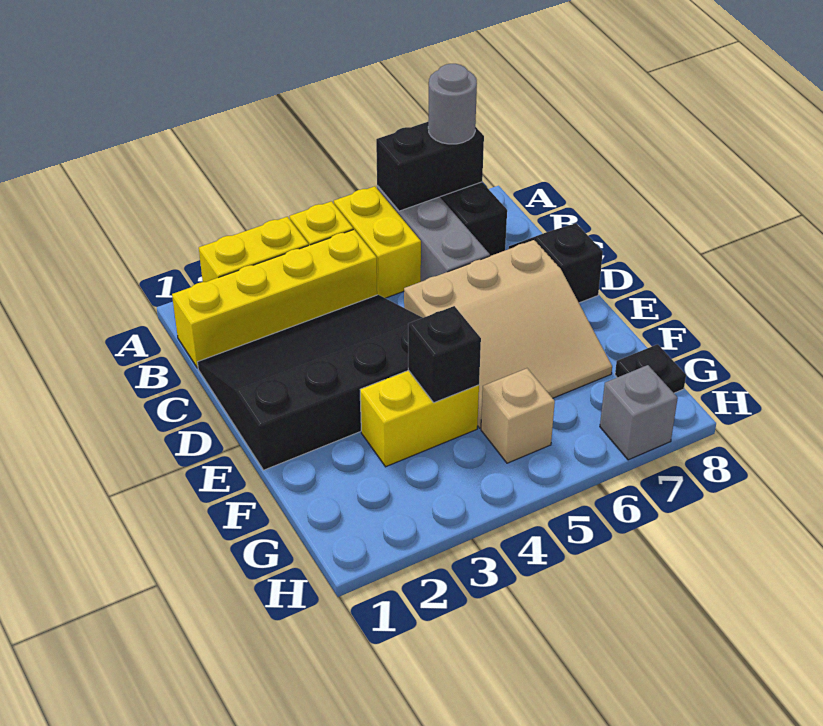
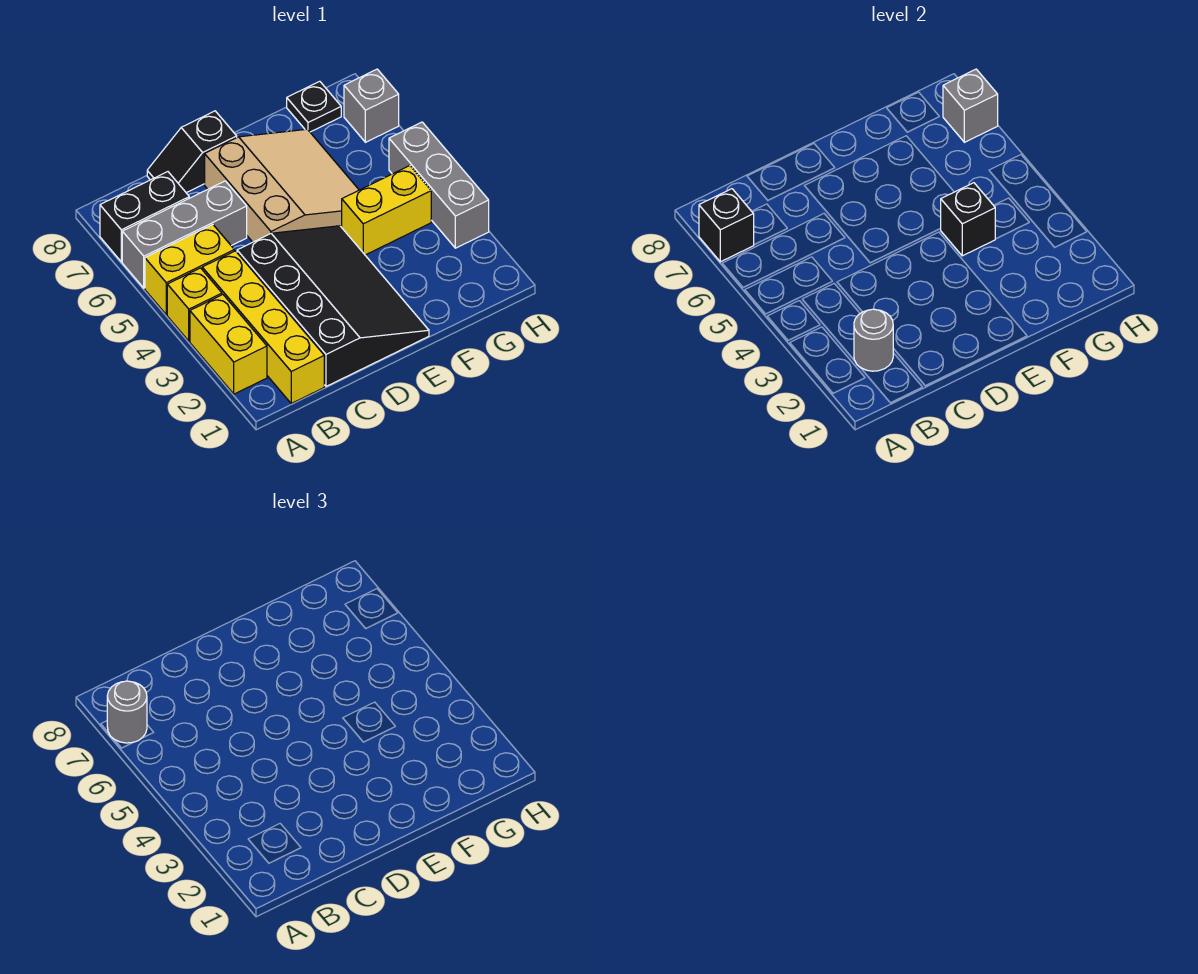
black 1x2 brick [376,122,484,211] -> black 1x1 brick [699,189,754,262]
none -> grey 1x1 round brick [854,309,893,371]
black 3x4 slope [197,295,423,470] -> black 3x4 slope turned to [237,226,429,386]
yellow 1x2 brick [360,370,479,467] -> yellow 1x2 brick turned to [342,166,431,255]
tan 1x1 brick [481,368,555,463] -> none
none -> grey 1x3 brick [389,122,489,248]
none -> grey 1x1 brick [943,69,998,142]

